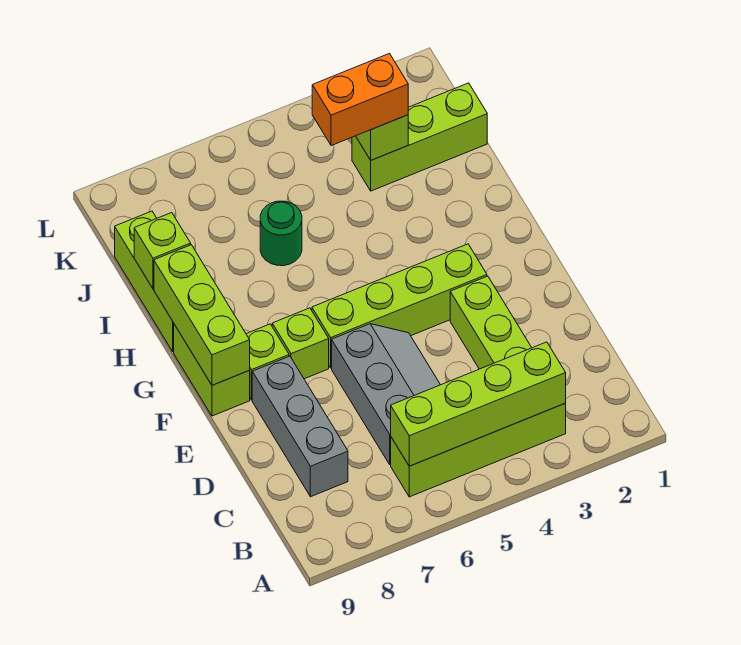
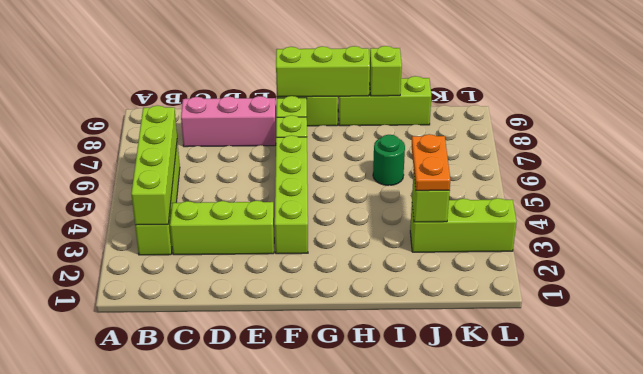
grey 2x3 slope [332,324,440,464] -> none
grey 1x3 brick [252,356,348,497] -> pink 1x3 brick [181,96,276,147]
lime 1x3 brick [352,83,487,191] -> lime 1x3 brick turned to [410,198,517,252]
orange 1x2 brick [312,54,408,146] -> orange 1x2 plate [412,134,450,191]

